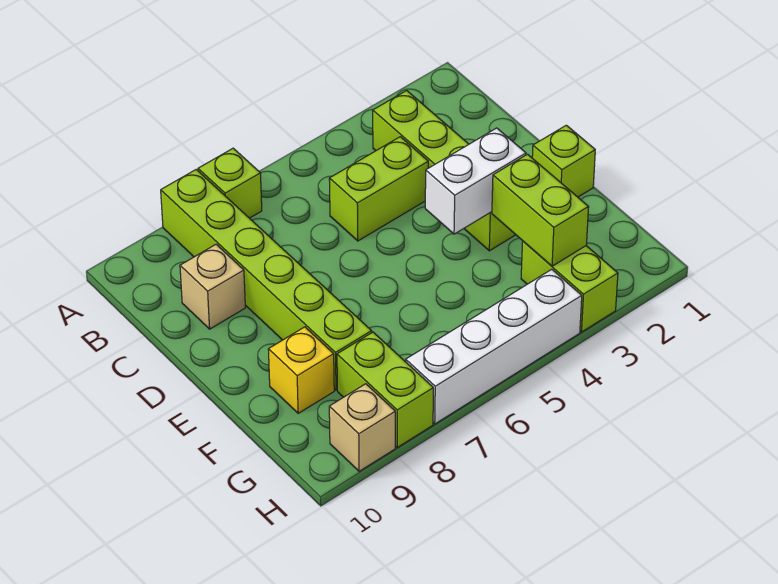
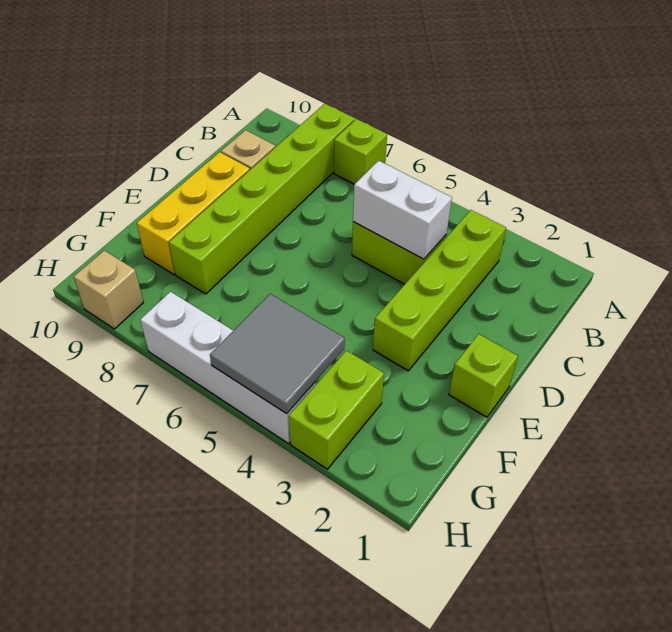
white 1x2 brick [425,128,526,234] -> white 1x2 brick moved to [353,161,452,259]
lime 1x2 brick [492,154,589,266] -> none
yellow 1x1 brick [268,327,334,413] -> yellow 1x3 brick [137,152,250,274]
none -> grey 2x2 tile [210,294,345,414]
lime 1x2 brick [337,332,433,447] -> none

